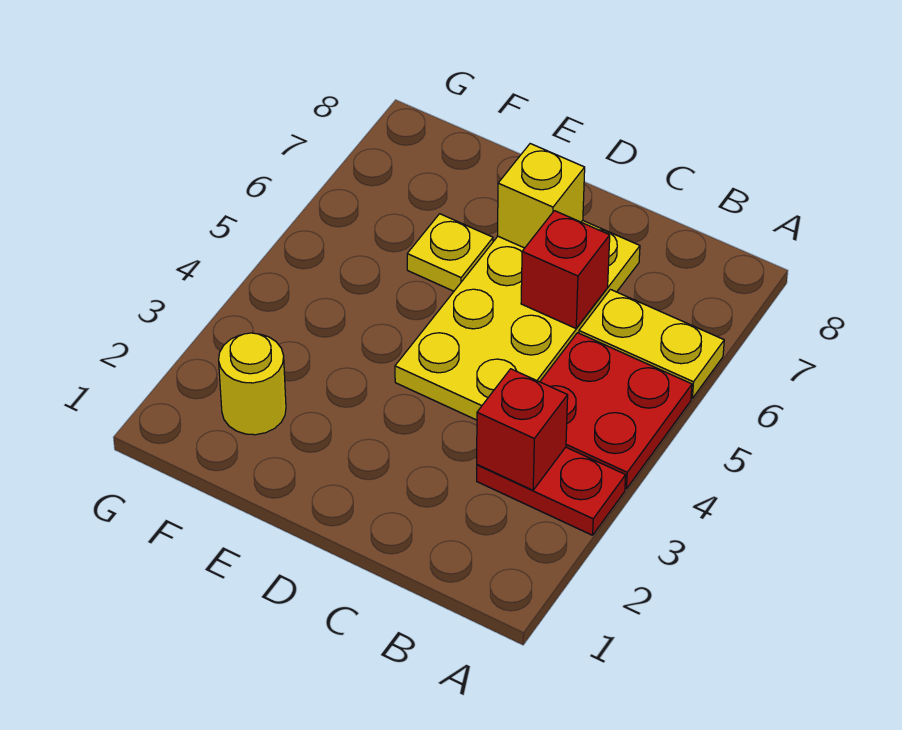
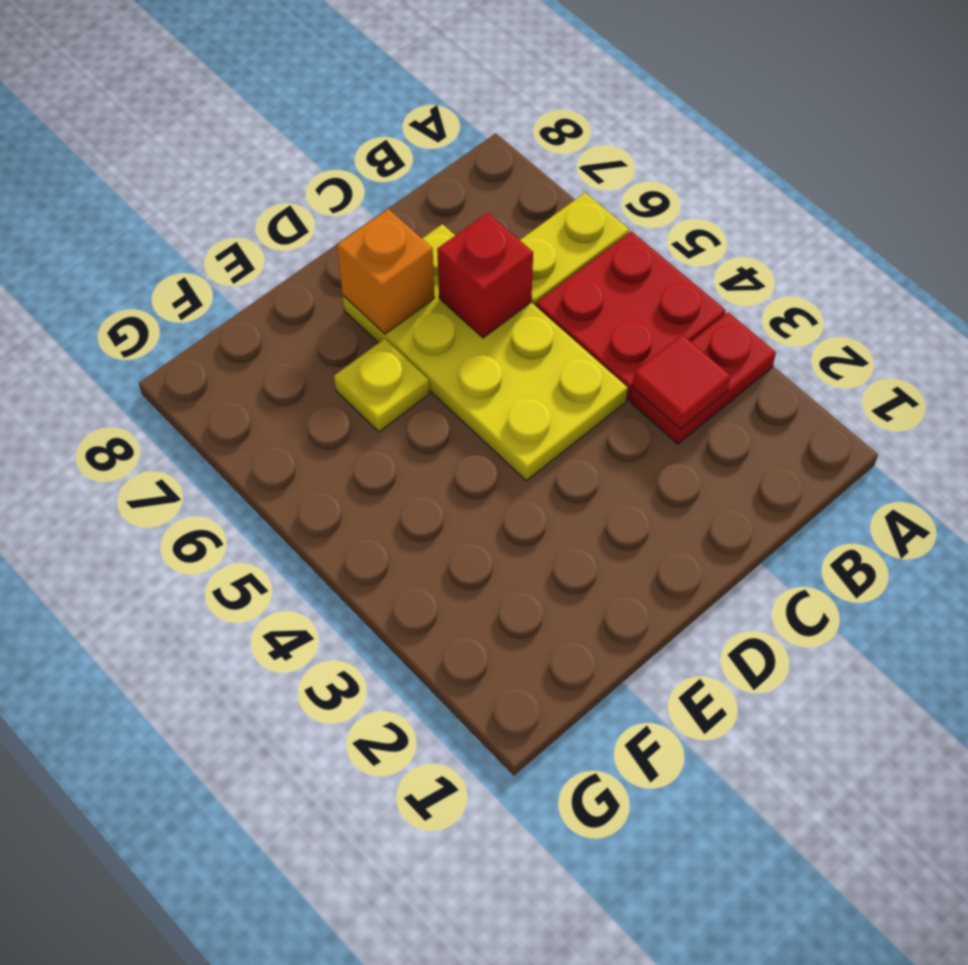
red 1x1 brick [477,369,568,490] -> red 1x1 tile [633,334,731,429]
yellow 1x1 brick [497,144,585,248] -> orange 1x1 brick [337,209,434,334]
yellow 1x1 round brick [219,333,286,435] -> none

